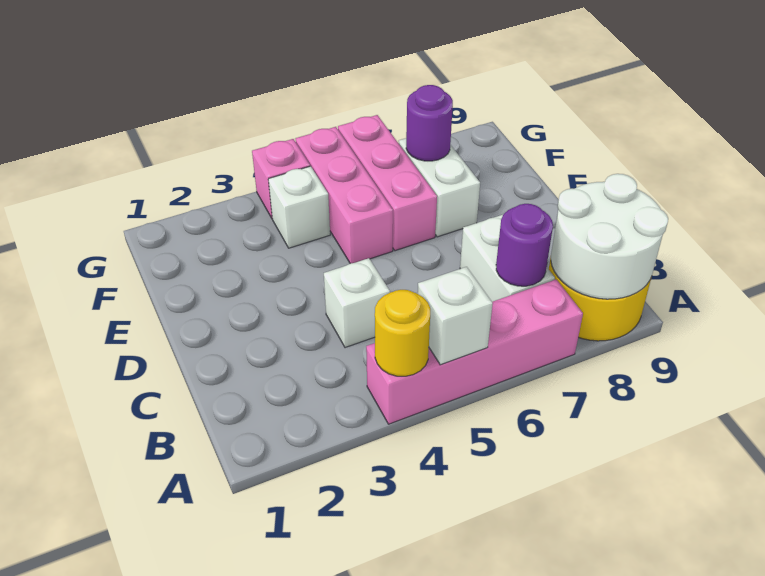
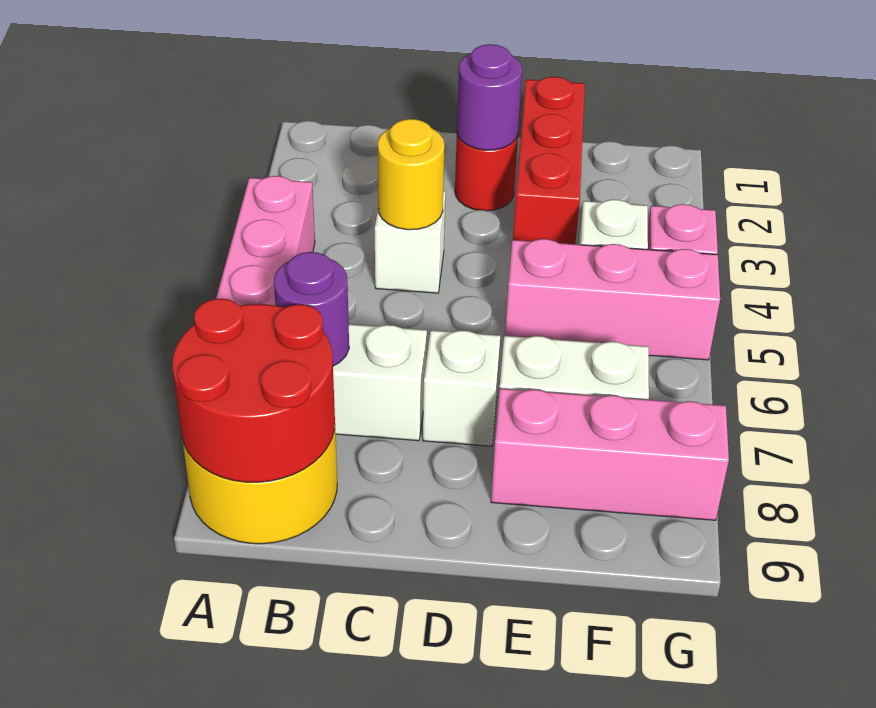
yellow 1x1 round brick [375,290,430,376] -> yellow 1x1 round brick moved to [378,119,445,230]
white 1x1 brick [418,267,493,365] -> white 1x1 brick moved to [423,330,500,446]
white 2x2 round brick [551,174,668,299] -> red 2x2 round brick [172,299,335,482]
none -> red 1x1 round brick [455,135,518,211]
none -> red 1x3 brick [513,77,585,244]
pink 1x3 brick [338,115,437,251] -> pink 1x3 brick moved to [491,388,729,520]
purple 1x1 round brick [406,85,453,161] -> purple 1x1 round brick moved to [457,44,522,150]

